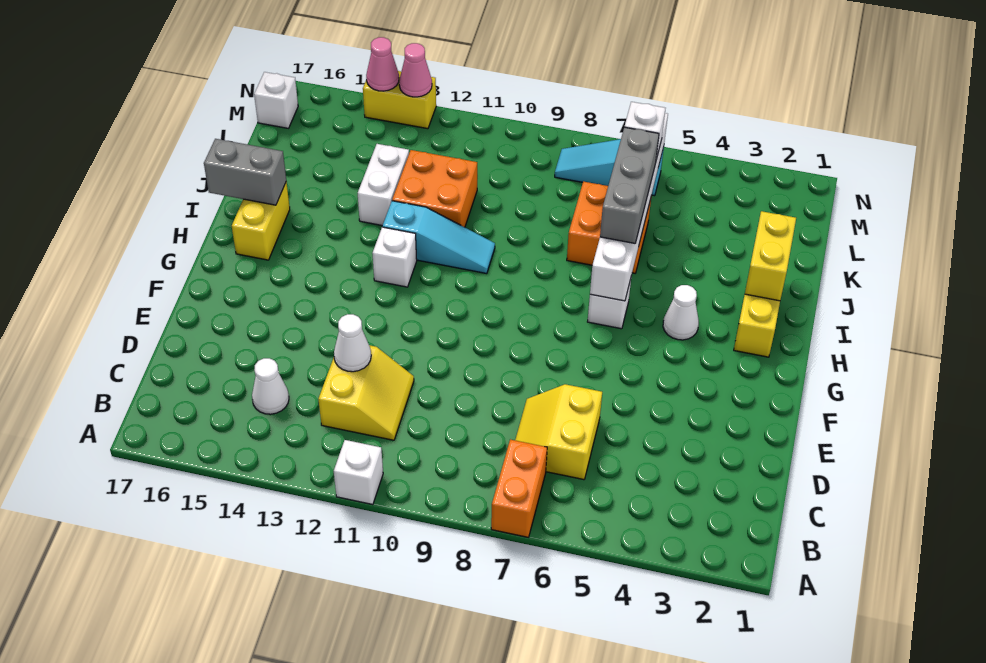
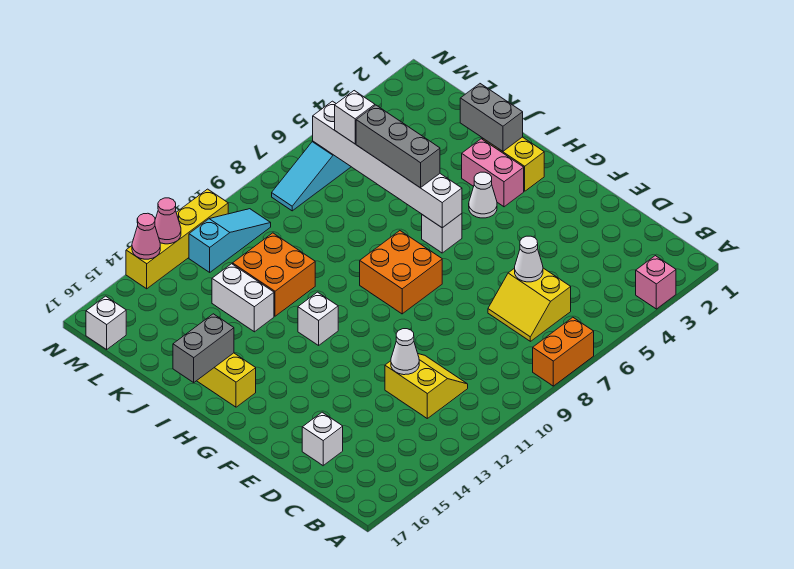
none -> pink 1x1 brick [636,256,676,309]
orange 1x2 brick [491,440,547,537] -> orange 1x2 brick turned to [533,317,594,386]
white 1x1 brick [334,440,383,505] -> white 1x1 brick moved to [302,412,343,466]
white 1x1 cone [252,358,289,414] -> white 1x1 cone moved to [515,236,543,282]
none -> pink 1x2 brick [462,139,524,207]
yellow 1x2 brick [745,211,796,301] -> grey 1x2 brick [460,84,523,151]
cyan 1x3 slope [382,201,495,274] -> cyan 1x3 slope moved to [189,209,271,272]
orange 2x2 brick [567,181,652,273] -> orange 2x2 brick moved to [360,231,442,314]
yellow 1x2 brick [363,71,436,129] -> yellow 1x4 brick [126,189,228,289]

